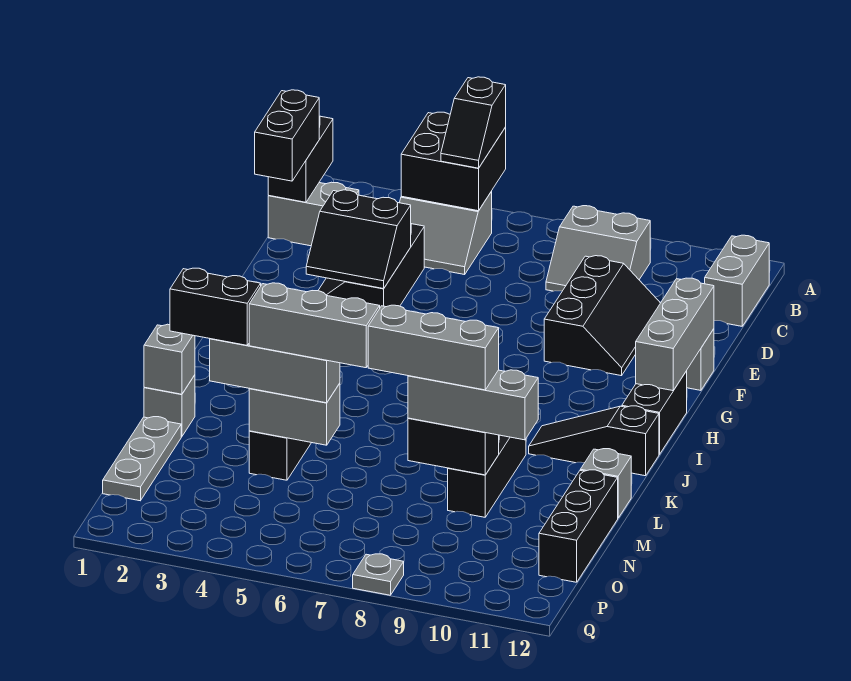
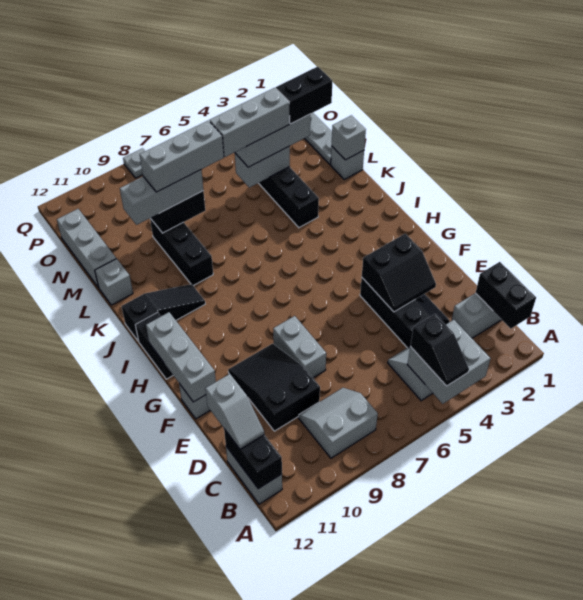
black 2x2 brick [401,112,506,211] -> grey 2x2 brick [407,320,490,404]
black 1x2 slope [441,77,506,168] -> black 1x2 slope turned to [410,314,469,386]
black 1x2 brick [255,90,319,181] -> black 1x2 brick moved to [224,429,282,489]
none -> grey 1x2 slope [205,374,264,449]
black 2x3 slope [544,256,660,376] -> black 2x3 slope turned to [228,344,320,431]
black 2x2 slope [306,190,411,289] -> black 2x2 slope turned to [362,234,436,312]
none -> grey 1x2 brick [273,316,326,378]
black 1x3 brick [539,470,618,582] -> grey 1x3 brick [57,209,116,288]

